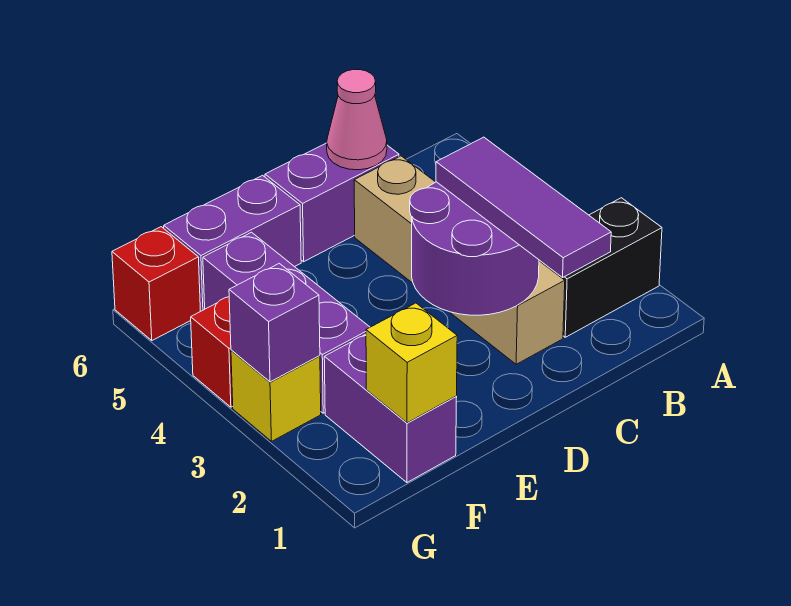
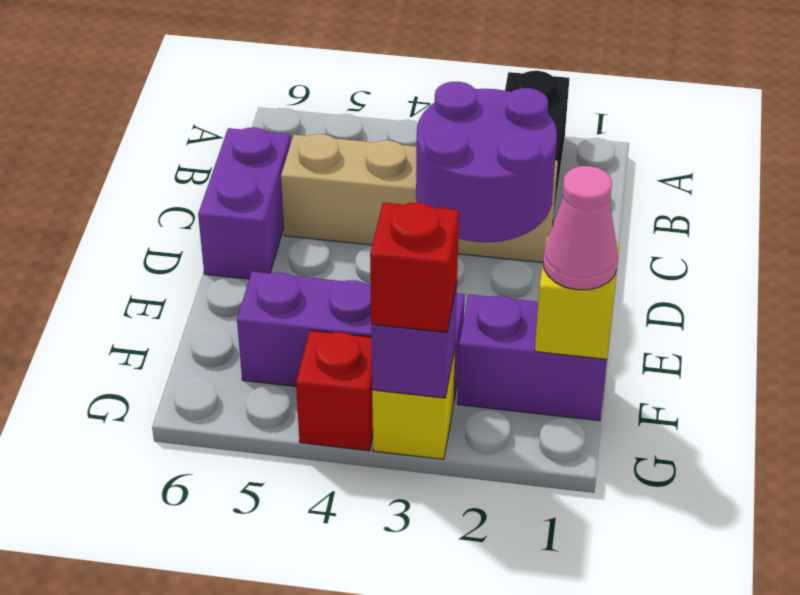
purple 1x3 tile [436,137,611,277] -> none
pink 1x1 cone [327,69,387,170] -> pink 1x1 cone moved to [543,166,618,290]
purple 1x2 brick [164,175,301,311] -> none
red 1x1 brick [112,227,200,340] -> red 1x1 brick moved to [370,202,459,332]

